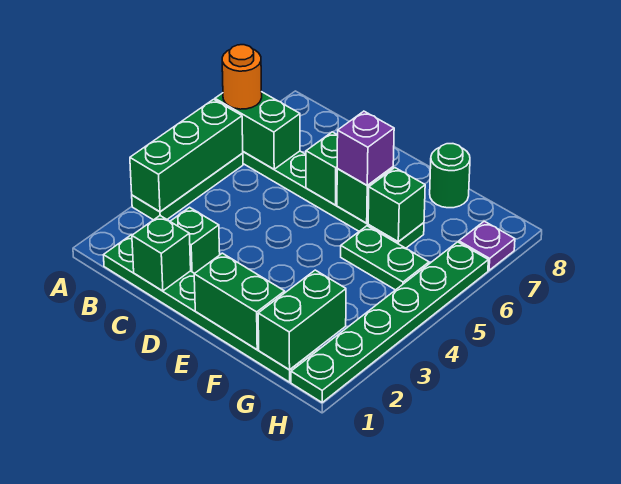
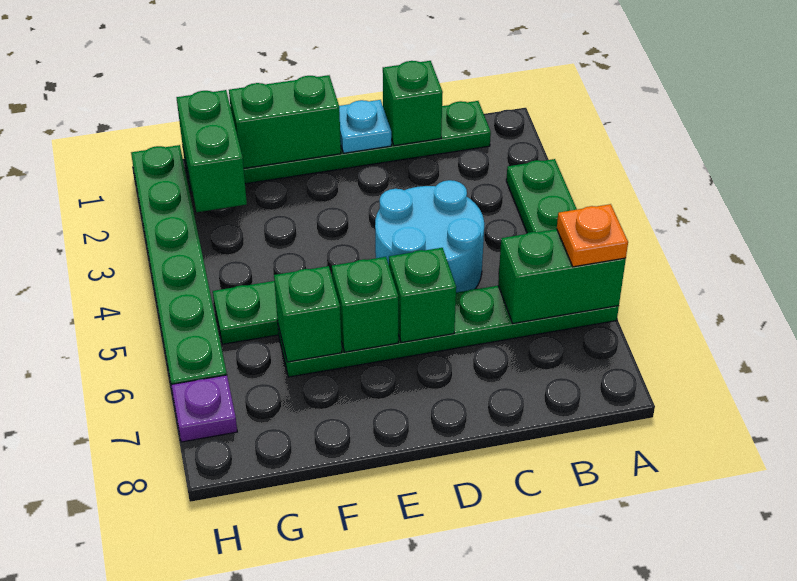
green 1x3 brick [130,99,243,212] -> none
orange 1x1 round brick [222,45,262,109] -> orange 1x1 plate [557,204,628,267]
green 1x1 brick [170,207,220,274] -> none
none -> cyan 2x2 round brick [375,180,484,292]
none -> cyan 1x1 plate [339,100,391,153]
purple 1x1 brick [337,111,394,185] -> none
green 1x1 round brick [430,144,470,208] -> none

